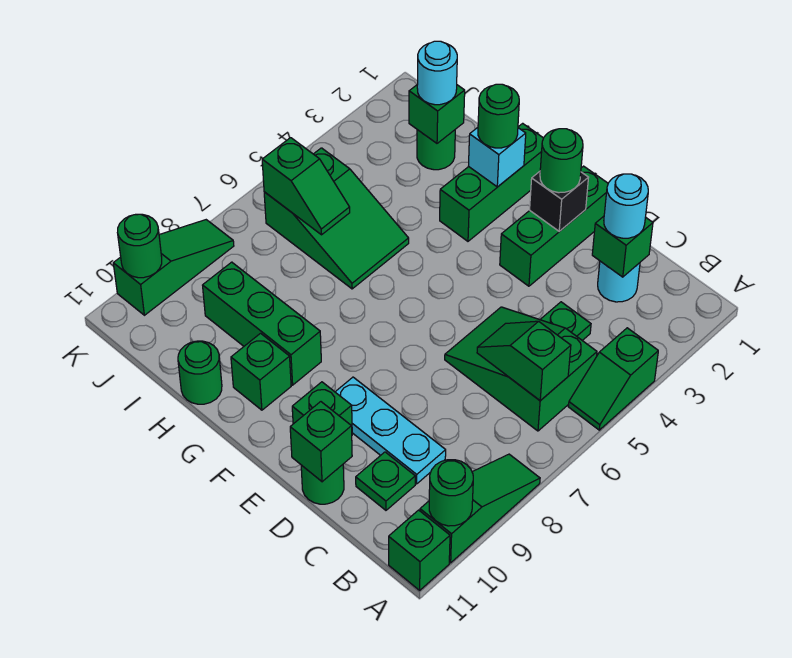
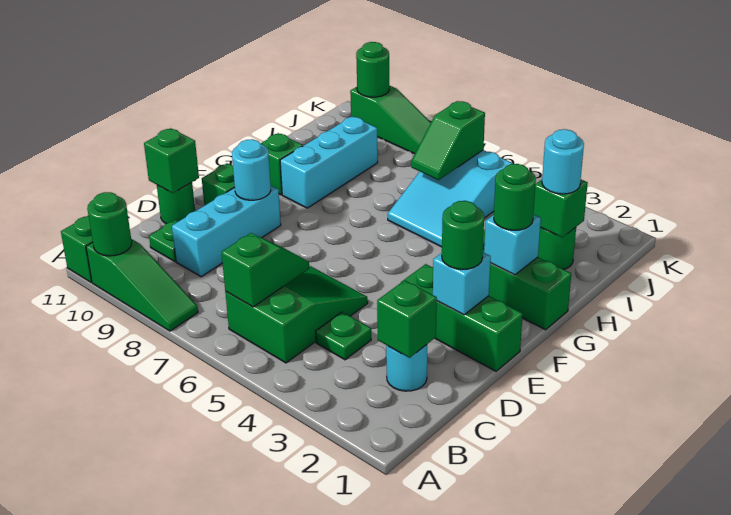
green 1x2 slope [568,328,658,430] -> none
cyan 1x1 round brick [604,174,648,238] -> cyan 1x1 round brick moved to [232,139,271,200]
cyan 1x3 plate [336,377,446,484] -> cyan 1x3 brick [172,186,281,277]
black 1x1 brick [530,172,589,231] -> cyan 1x1 brick [433,253,491,315]
green 1x3 brick [203,262,321,385] -> cyan 1x3 brick [280,117,378,208]
green 2x3 slope [264,148,409,289] -> cyan 2x3 slope [388,150,513,247]
green 1x1 round brick [178,341,222,404] -> none

